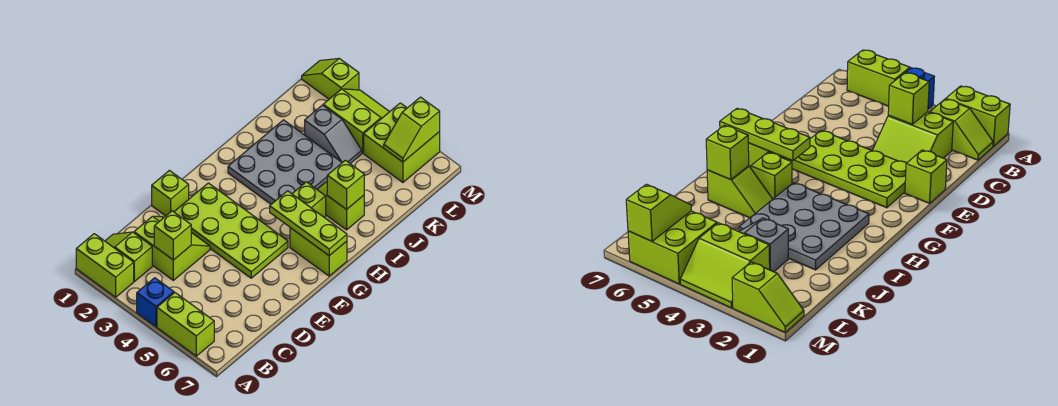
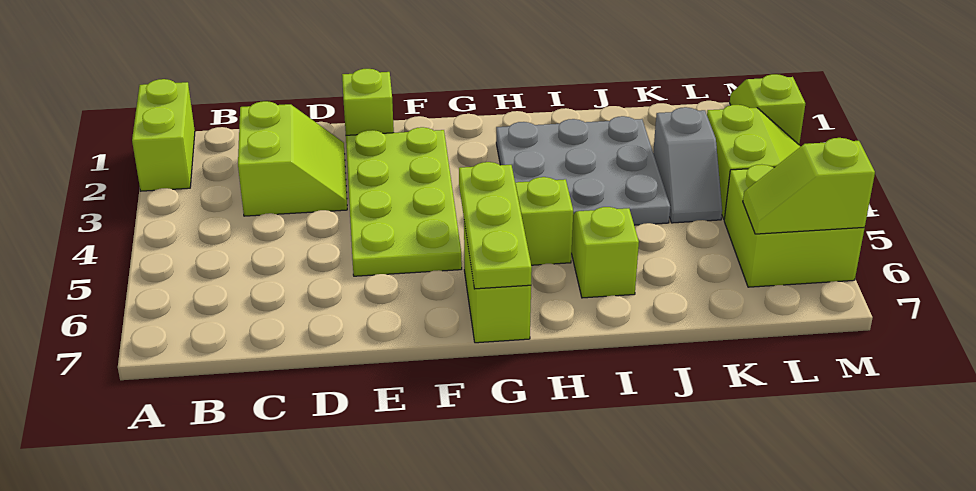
blue 1x1 brick [137,278,174,327] -> none
lime 1x2 brick [157,293,214,356] -> none
lime 1x2 slope [105,232,152,281] -> none
lime 1x1 brick [154,211,191,260] -> none
lime 1x1 brick [327,160,364,209] -> none

